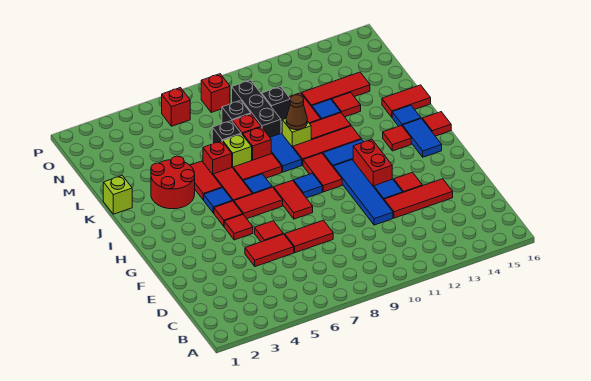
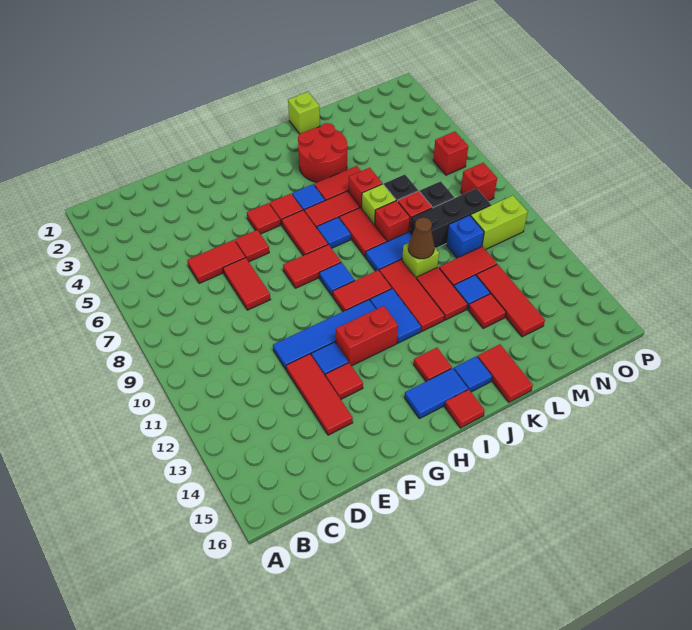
red 1x2 tile [245,234,294,267] -> red 1x2 tile turned to [187,240,245,283]
black 1x1 brick [262,87,290,122] -> blue 1x1 brick [446,215,484,258]
none -> lime 1x2 brick [471,196,528,250]

